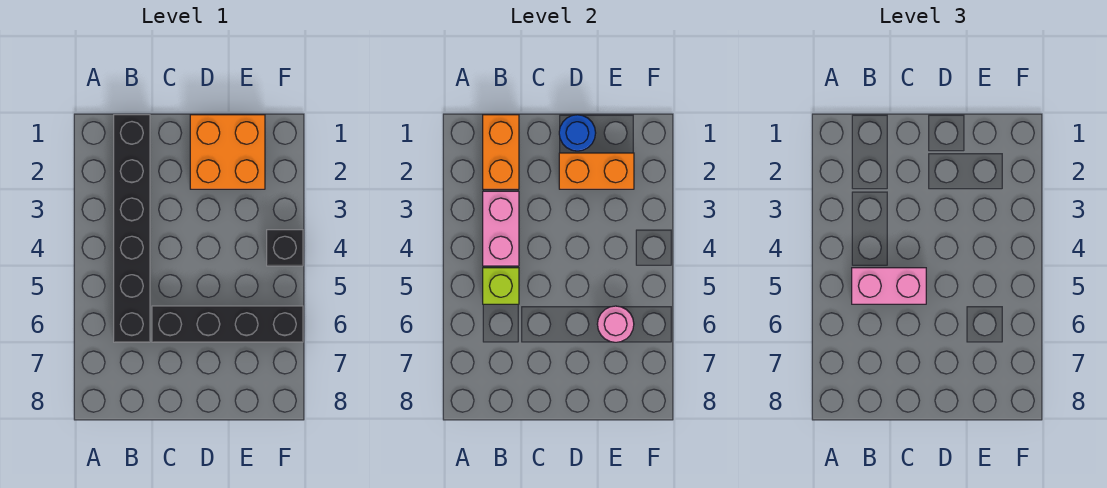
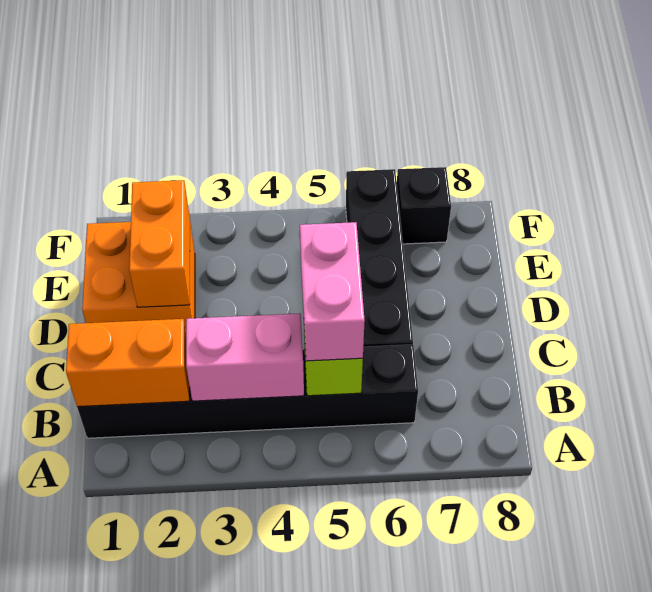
blue 1x1 round brick [559,115,596,151] -> none
pink 1x1 round brick [597,306,634,342] -> none
black 1x1 brick [267,230,303,266] -> black 1x1 brick moved to [397,167,451,244]

